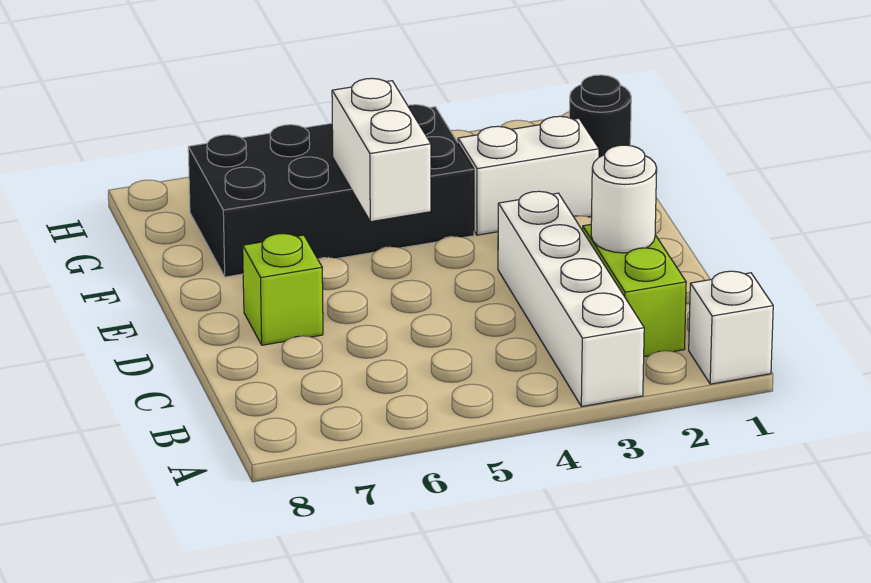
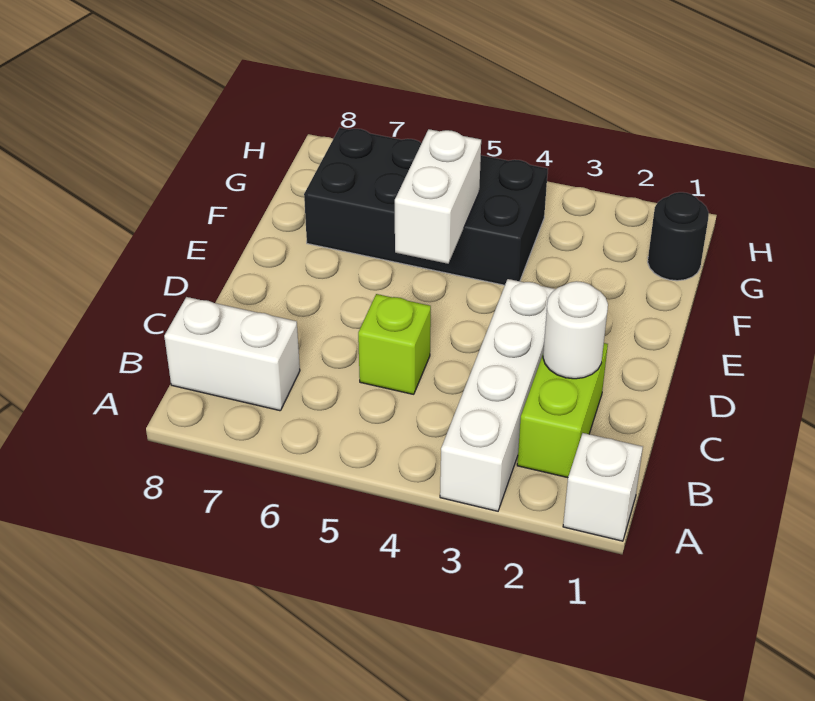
lime 1x1 brick [243,234,323,345] -> lime 1x1 brick moved to [358,294,431,394]
white 1x2 brick [458,116,599,235] -> white 1x2 brick moved to [164,297,300,411]

